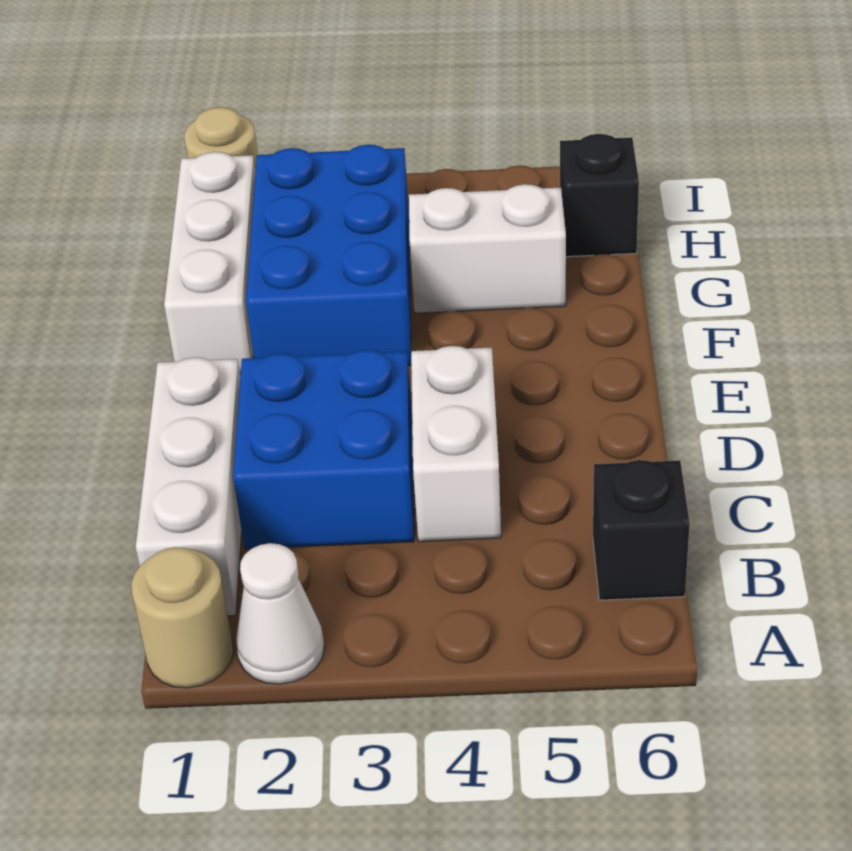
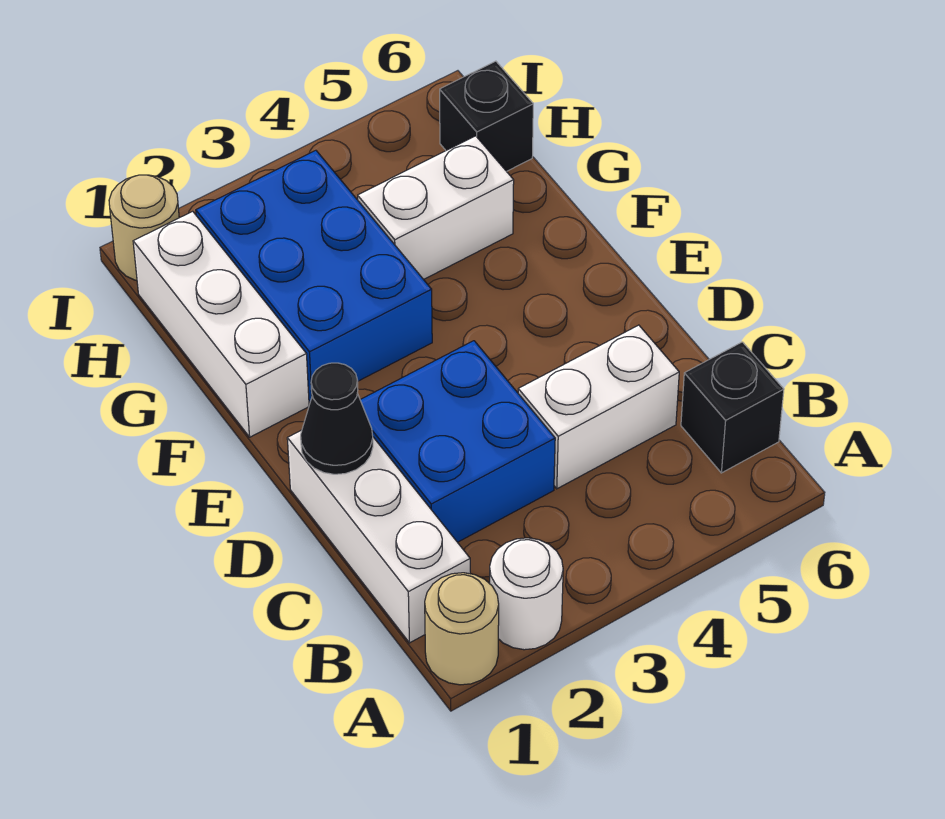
white 1x1 cone [236,543,324,684] -> white 1x1 round brick [490,538,563,650]
white 1x2 brick [411,346,501,542] -> white 1x2 brick turned to [518,325,679,489]
none -> black 1x1 cone [301,363,373,474]

